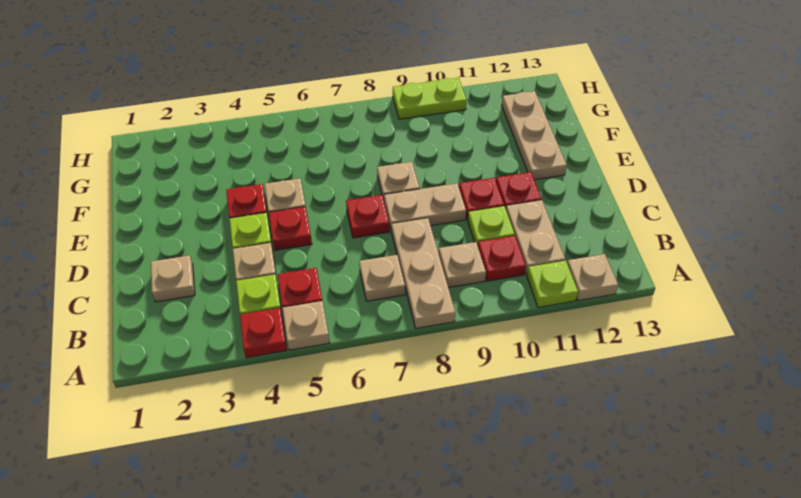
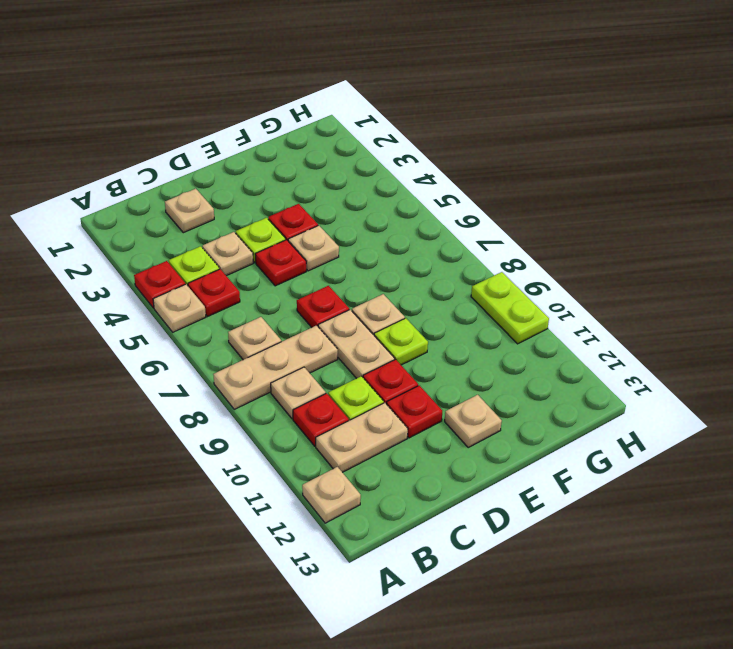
lime 1x1 plate [527,261,578,307] -> lime 1x1 plate moved to [374,318,428,365]
tan 1x3 plate [502,91,567,180] -> tan 1x1 plate [445,395,502,447]

